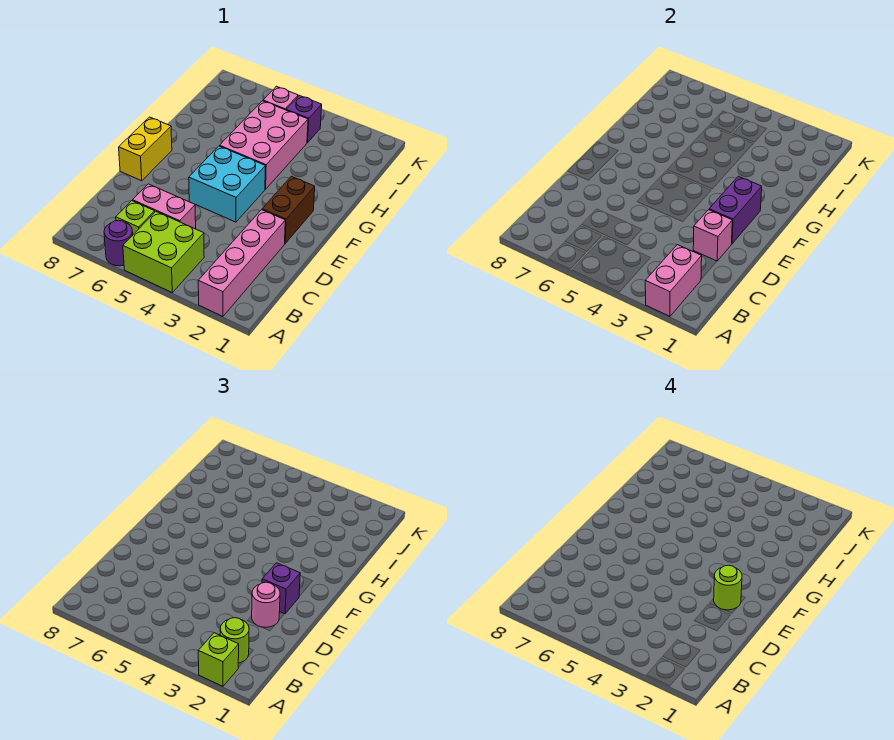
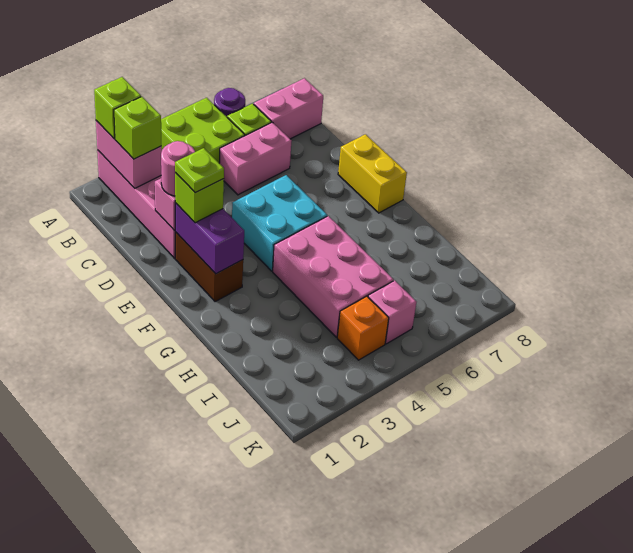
lime 1x1 round brick [220,618,249,663] -> lime 1x1 brick [114,97,161,159]
none -> pink 1x2 brick [254,78,323,139]
purple 1x1 brick [262,563,300,614] -> lime 1x1 brick [175,173,224,223]
lime 1x1 round brick [714,565,742,610] -> lime 1x1 plate [175,148,224,193]
purple 1x1 brick [287,96,322,143] -> orange 1x1 brick [337,296,389,360]

